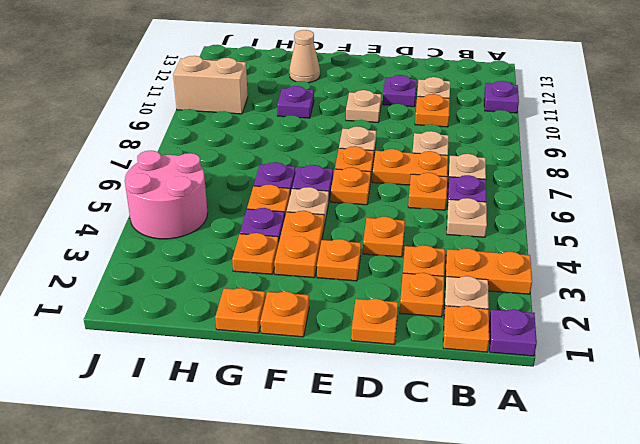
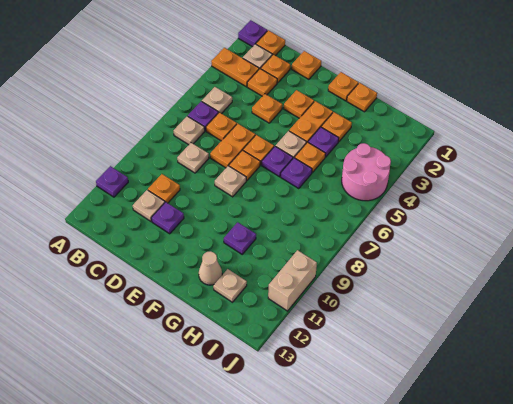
orange 1x2 plate [372,149,448,185] -> orange 1x2 plate turned to [210,123,255,168]
tan 1x1 plate [346,90,381,122] -> tan 1x1 plate moved to [213,269,247,302]
tan 1x2 brick [173,56,248,114] -> tan 1x2 brick turned to [268,250,317,311]

